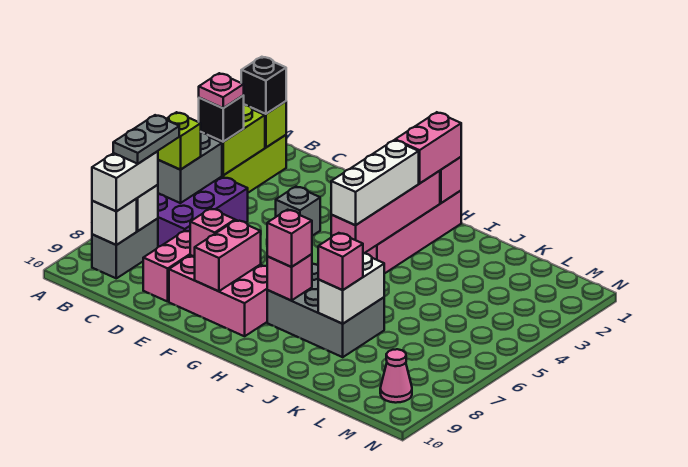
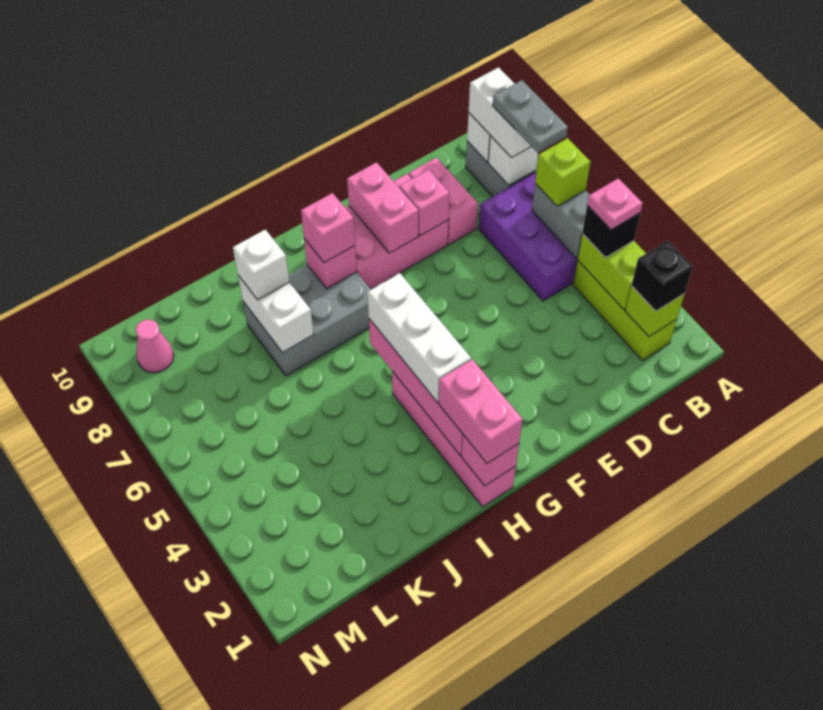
grey 1x1 brick [276,187,320,236] -> none
pink 1x1 brick [318,233,363,290] -> white 1x1 brick [233,230,289,300]

